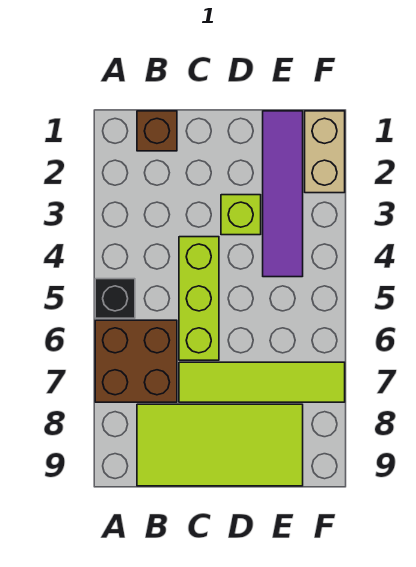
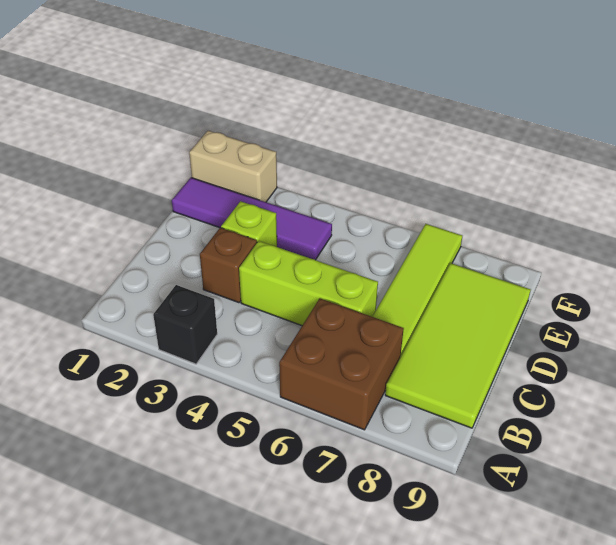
black 1x1 brick [95,279,135,318] -> black 1x1 brick moved to [153,285,217,364]
brown 1x1 brick [137,111,177,151] -> brown 1x1 brick moved to [200,228,257,303]

